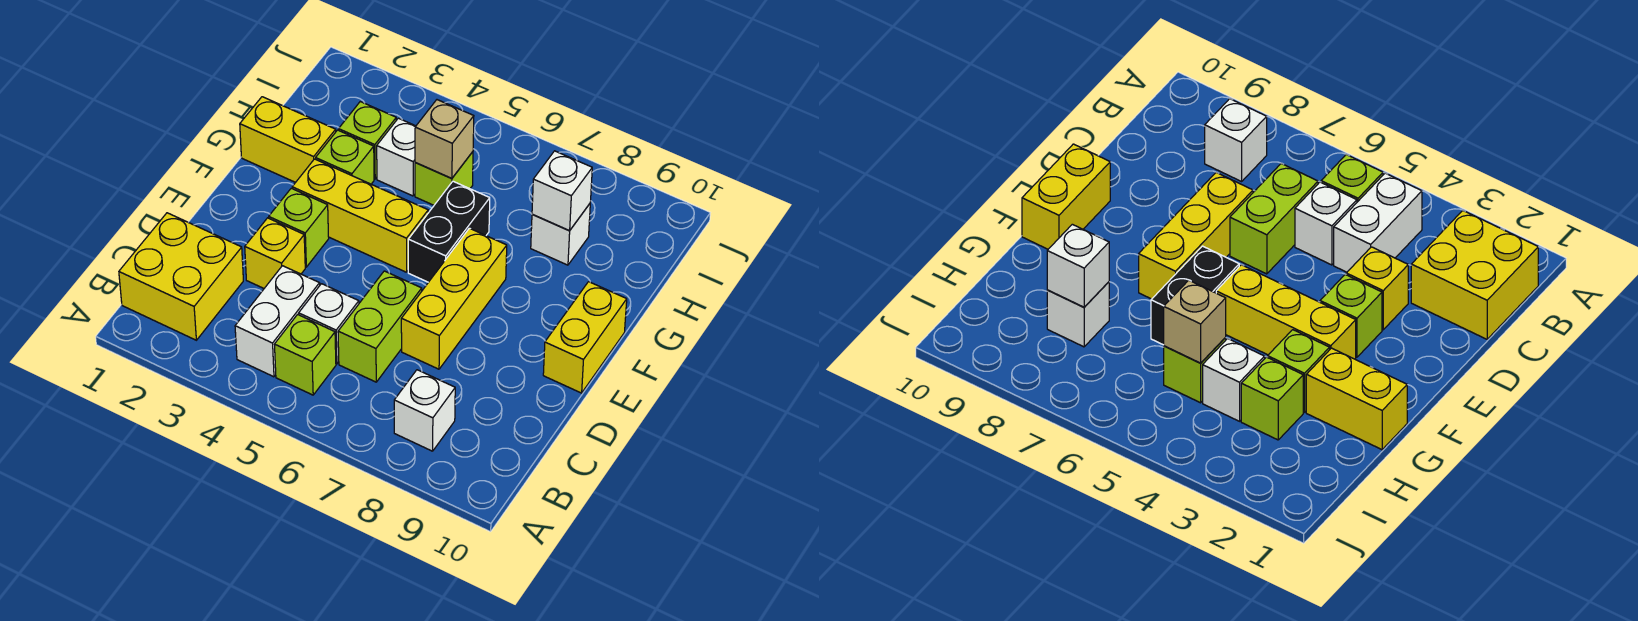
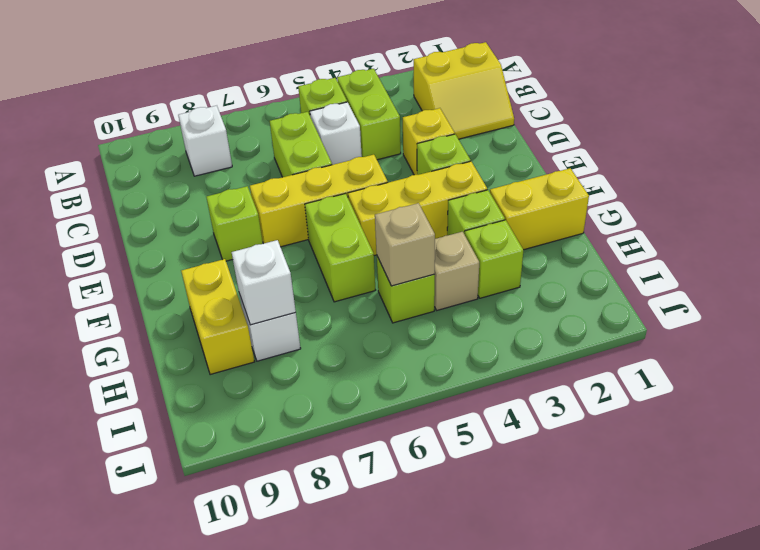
yellow 2x2 brick [119,213,243,340] -> yellow 2x2 slope [414,42,514,139]
white 1x2 brick [235,266,320,377] -> lime 1x2 brick [337,69,401,160]
yellow 1x3 brick [401,228,507,369] -> yellow 1x3 brick turned to [250,155,388,247]
none -> lime 1x1 brick [206,186,263,261]
yellow 1x2 brick [543,282,627,393] -> yellow 1x2 brick moved to [181,259,254,375]
black 1x2 brick [408,181,490,282] -> lime 1x2 brick [305,193,375,302]
white 1x1 brick [377,118,416,196] -> tan 1x1 brick [434,232,479,310]

